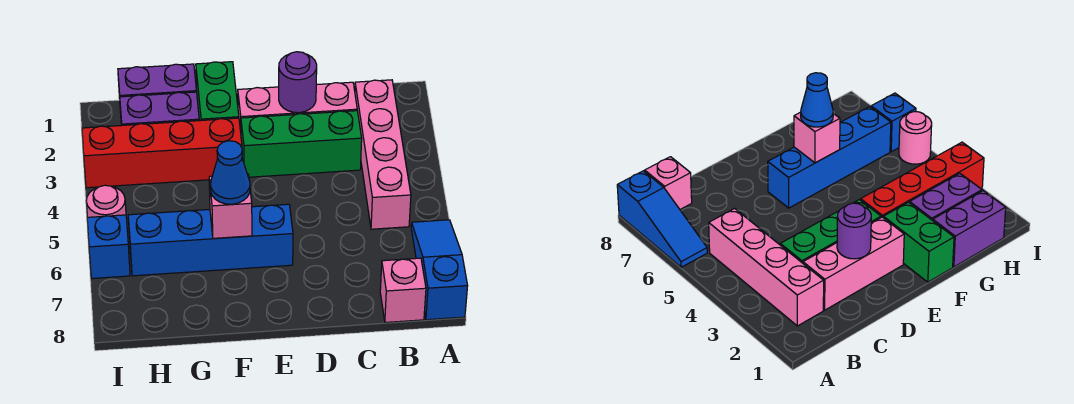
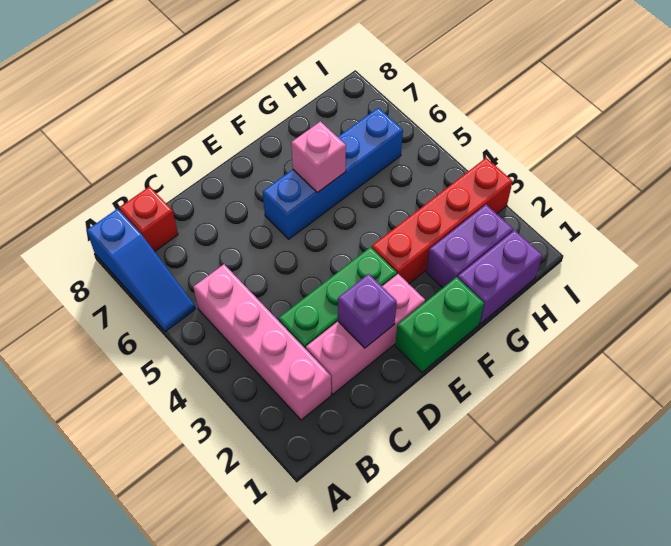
pink 1x1 brick [380,258,426,322] -> red 1x1 brick [119,187,178,252]
purple 1x1 round brick [279,52,317,113] -> purple 1x1 brick [338,274,397,348]
green 1x2 brick [196,62,239,121] -> green 1x2 brick turned to [395,277,484,372]
blue 1x1 cone [211,141,250,204] -> none
pink 1x1 round brick [86,185,126,217] -> none
blue 1x1 brick [87,215,130,279] -> none

